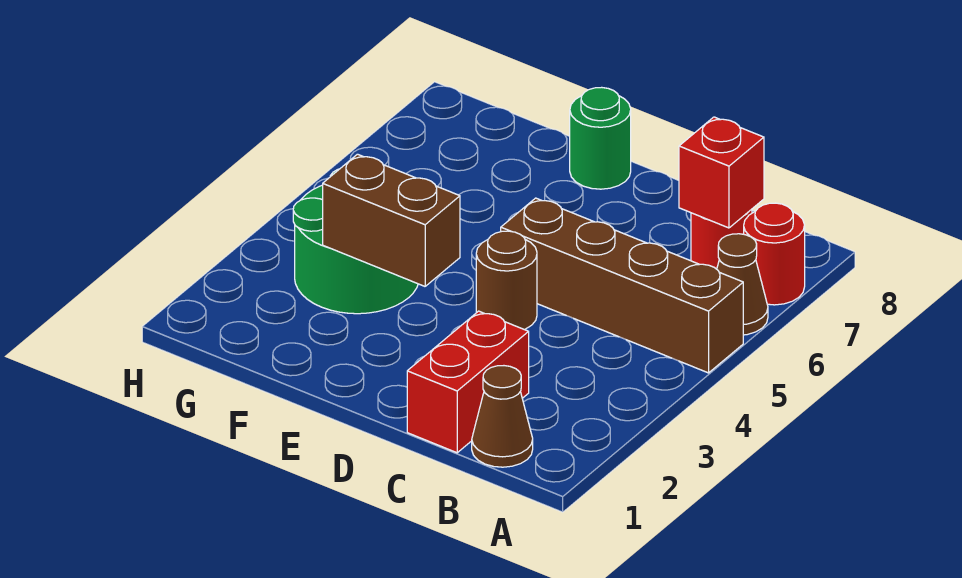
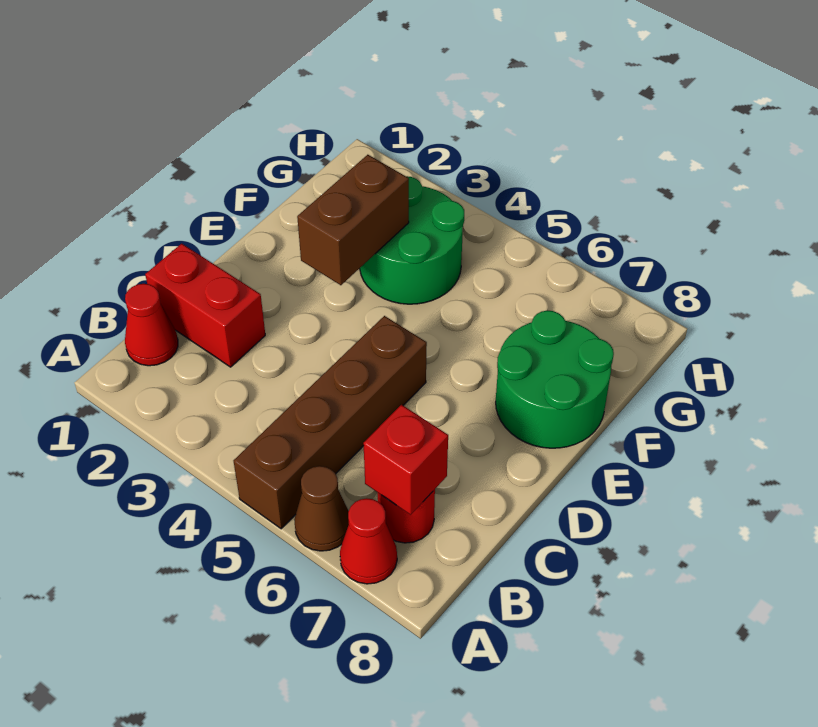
red 1x1 round brick [744,203,805,305] -> red 1x1 cone [340,498,397,584]
brown 1x1 cone [472,366,533,467] -> red 1x1 cone [125,284,178,366]
brown 1x1 round brick [476,231,537,330] -> none
green 1x1 round brick [570,87,631,189] -> green 2x2 round brick [496,311,614,448]

